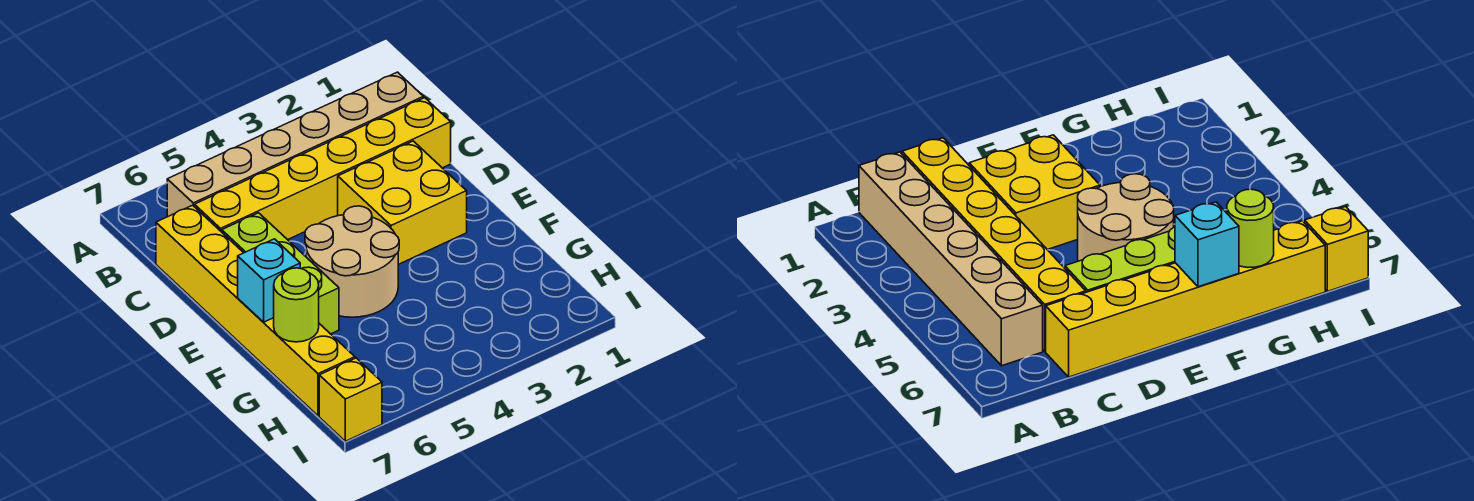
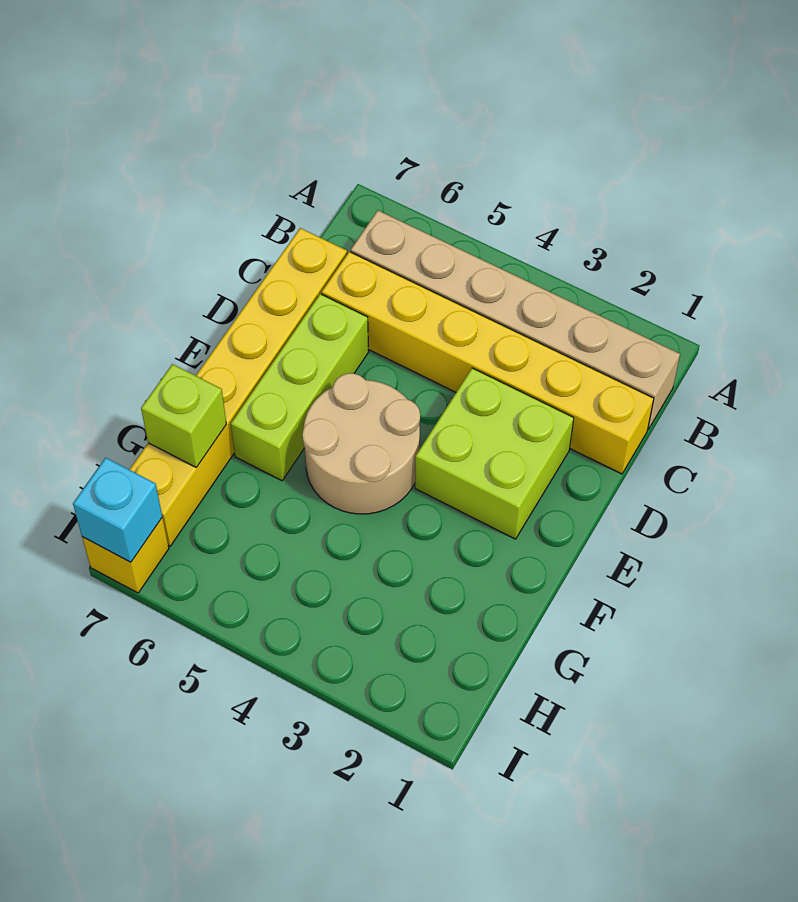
yellow 2x2 brick [338,141,467,264] -> lime 2x2 brick [415,368,574,539]
cyan 1x1 brick [238,239,300,322] -> cyan 1x1 brick moved to [73,458,162,562]
lime 1x1 round brick [274,268,319,342] -> lime 1x1 brick [141,364,226,467]

